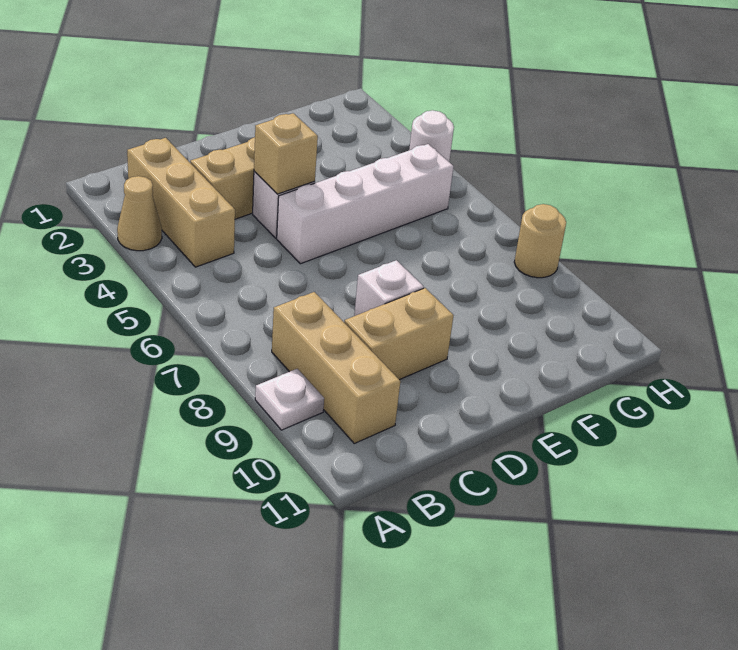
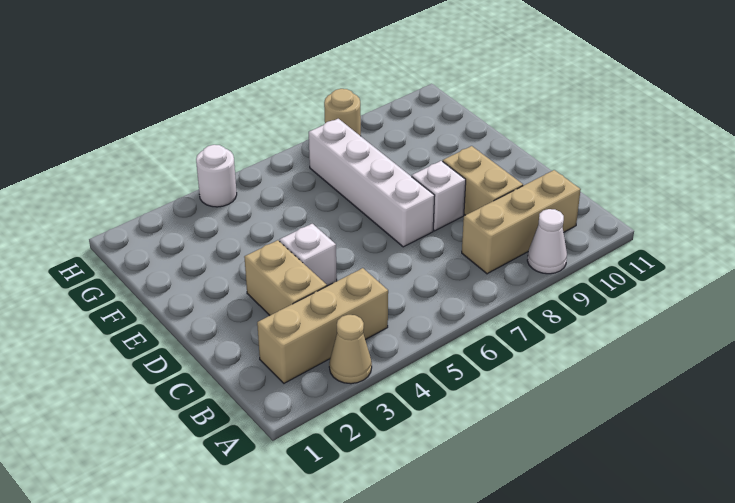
white 1x1 plate [255,369,324,430] -> white 1x1 cone [527,209,567,274]
tan 1x1 brick [254,113,318,194] -> none
white 1x4 brick [277,144,453,264] -> white 1x4 brick moved to [309,119,435,247]

